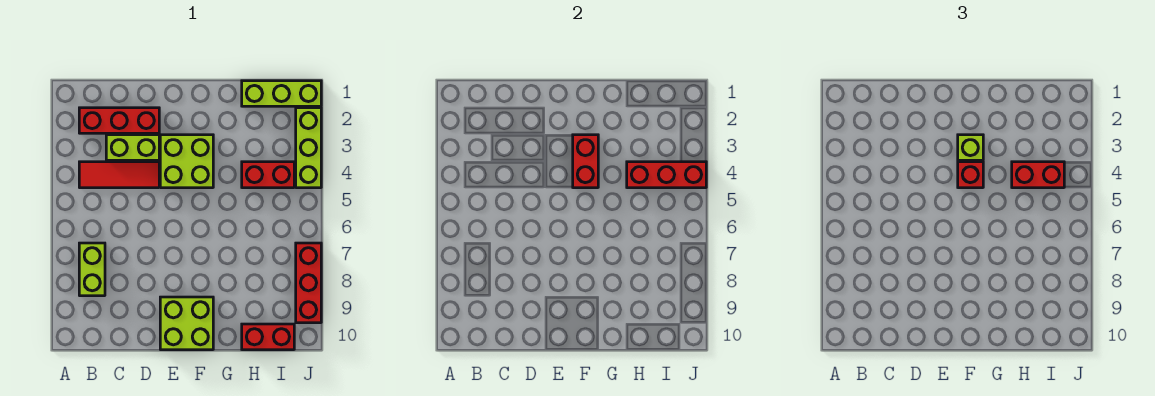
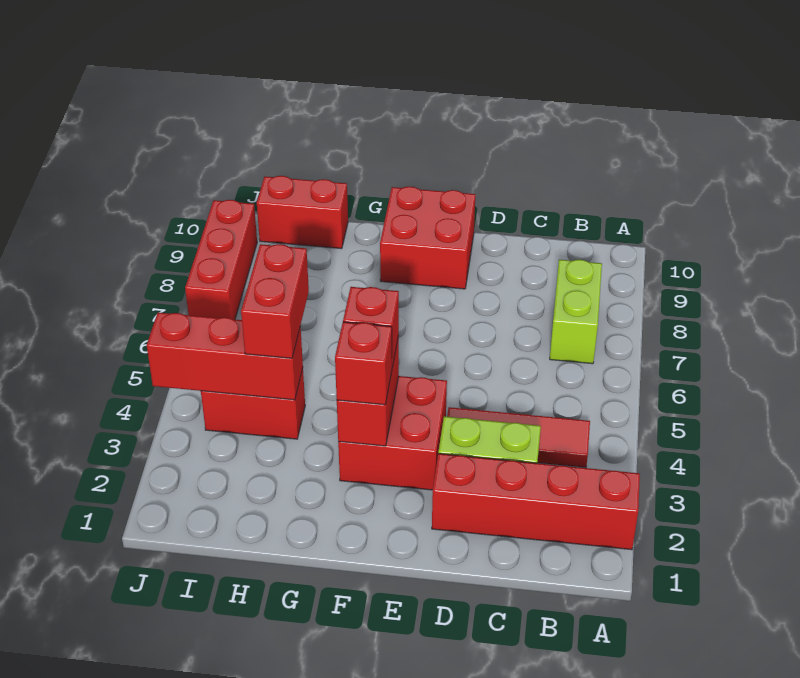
red 1x3 brick [79,108,159,133] -> red 1x4 brick [432,454,640,550]
lime 2x2 brick [160,135,213,188] -> red 2x2 brick [338,376,447,490]
lime 2x2 brick [160,297,213,350] -> red 2x2 brick [380,187,475,289]
lime 1x1 brick [958,135,983,160] -> red 1x1 brick [335,322,392,405]
lime 1x3 brick [242,81,321,106] -> none
red 1x2 brick [1012,162,1064,188] -> red 1x2 brick turned to [241,244,309,358]
lime 1x3 brick [296,108,321,188] -> none

